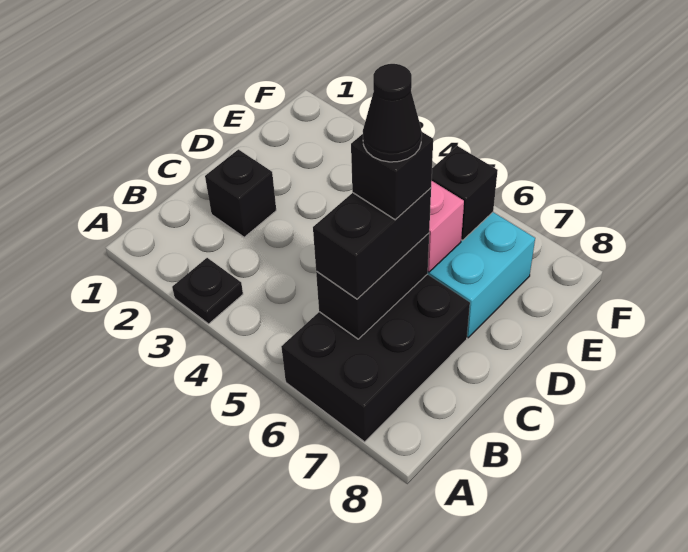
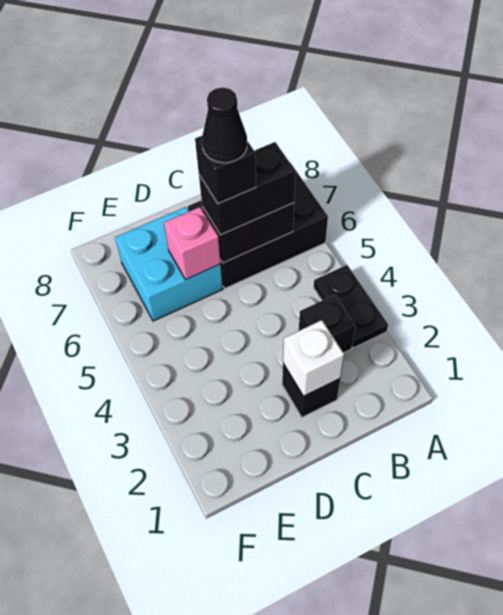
black 1x1 plate [172,258,243,324] -> black 1x2 plate [314,265,388,348]
none -> white 1x1 brick [283,320,344,396]
black 1x1 brick [432,146,498,240] -> black 1x1 brick moved to [299,295,356,353]

